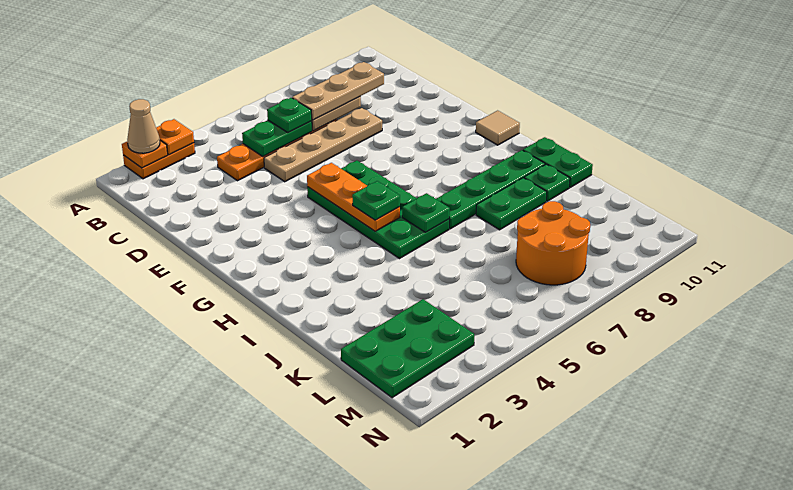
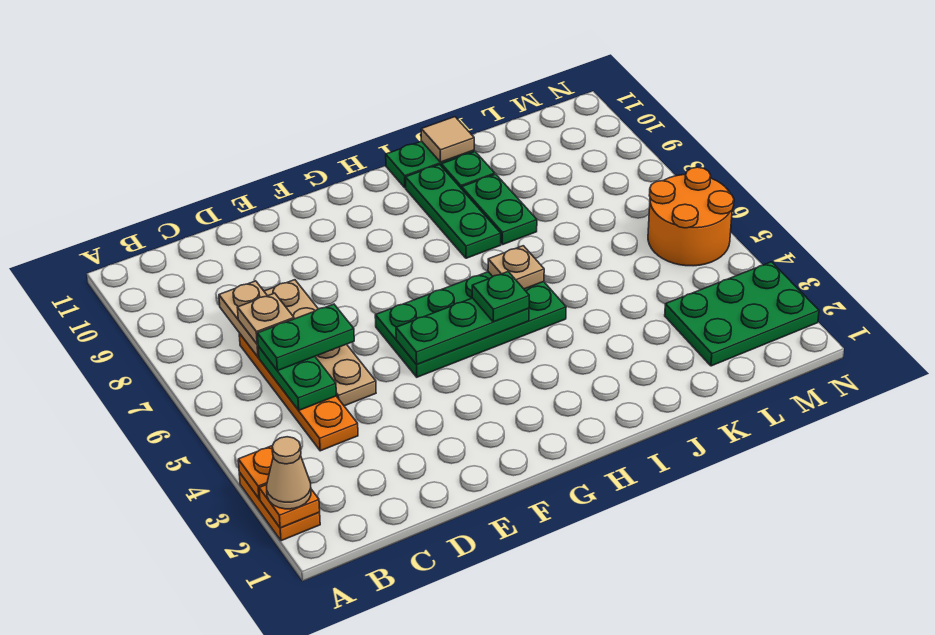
green 1x1 plate [267,98,312,133] -> green 1x2 plate [257,304,354,371]
tan 1x3 plate [292,62,384,120] -> tan 1x1 plate [237,293,294,344]
orange 1x3 plate [307,163,400,231] -> green 1x3 plate [396,298,529,365]
tan 1x1 tile [476,111,520,145] -> tan 1x1 tile moved to [421,117,474,162]
green 1x1 plate [402,193,450,232] -> tan 1x1 plate [488,246,544,289]
green 1x4 plate [437,150,545,229] -> green 1x3 plate [406,165,501,258]
green 2x3 plate [341,299,474,398] -> green 2x3 plate turned to [665,262,819,366]
orange 2x2 round brick [516,201,590,285] -> orange 2x2 round brick moved to [648,167,734,266]

